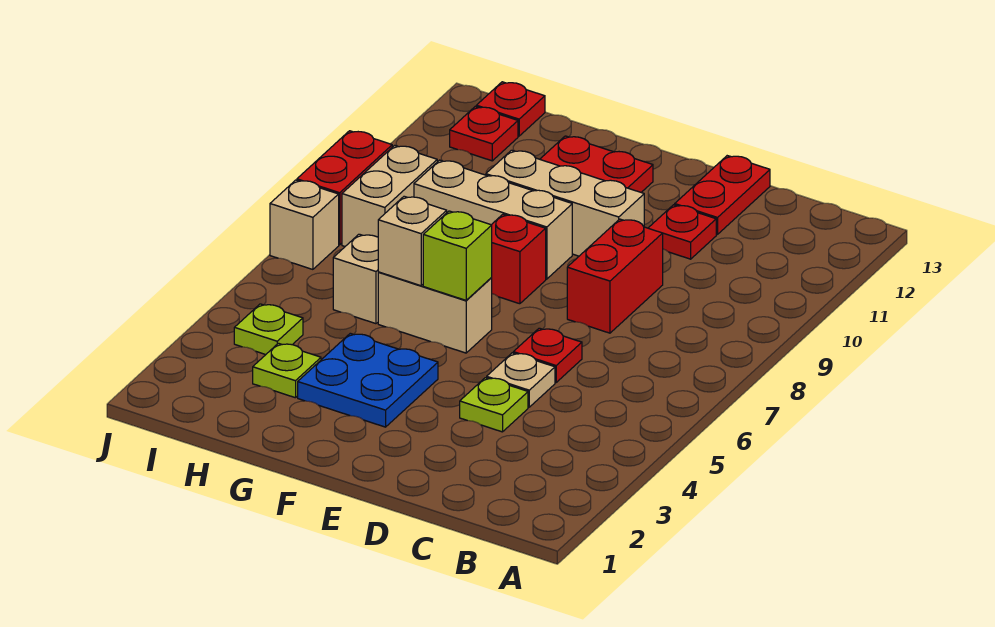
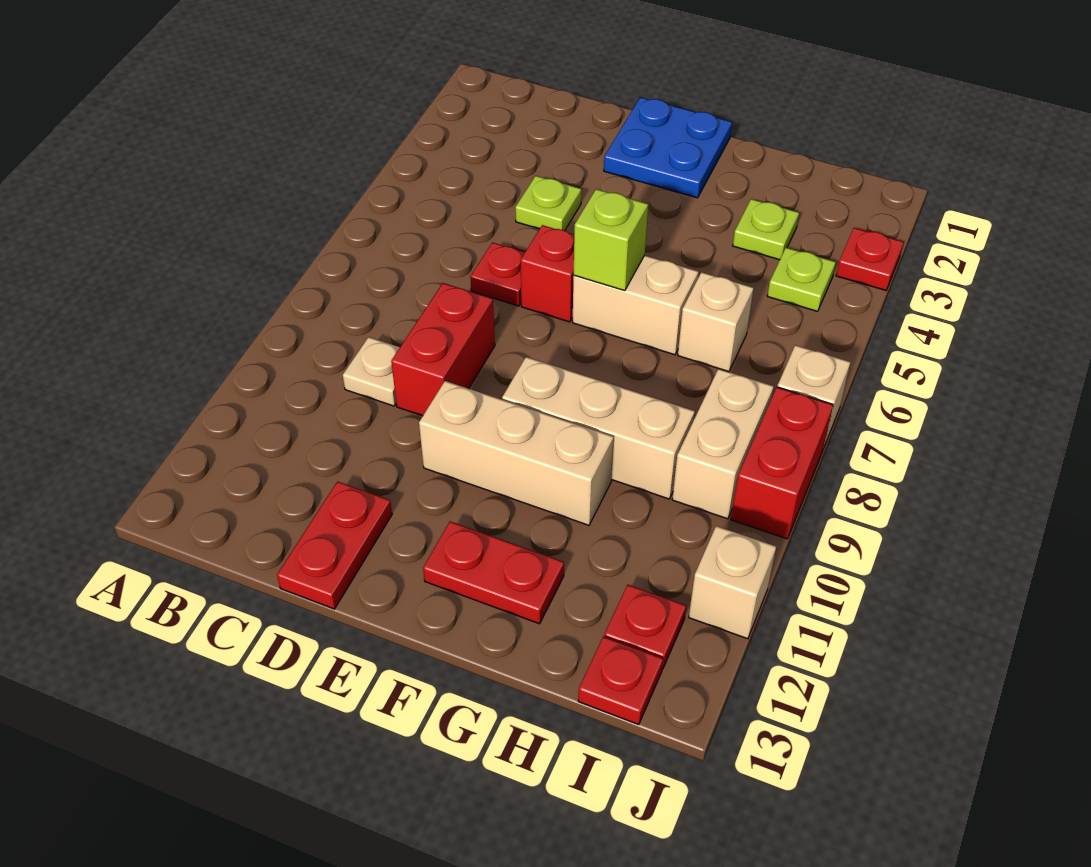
tan 1x1 plate [487,353,555,407] -> tan 1x1 plate moved to [343,337,400,406]
red 1x1 plate [649,205,716,259] -> red 1x1 plate moved to [836,228,904,290]
blue 2x2 plate [298,333,438,427] -> blue 2x2 plate moved to [604,97,732,198]
red 1x1 brick [491,214,546,304] -> red 1x1 brick moved to [521,225,574,322]
tan 1x1 brick [378,196,447,286] -> tan 1x1 brick moved to [689,526,776,639]

